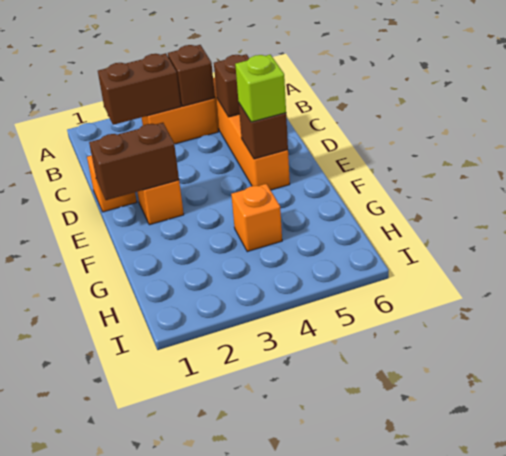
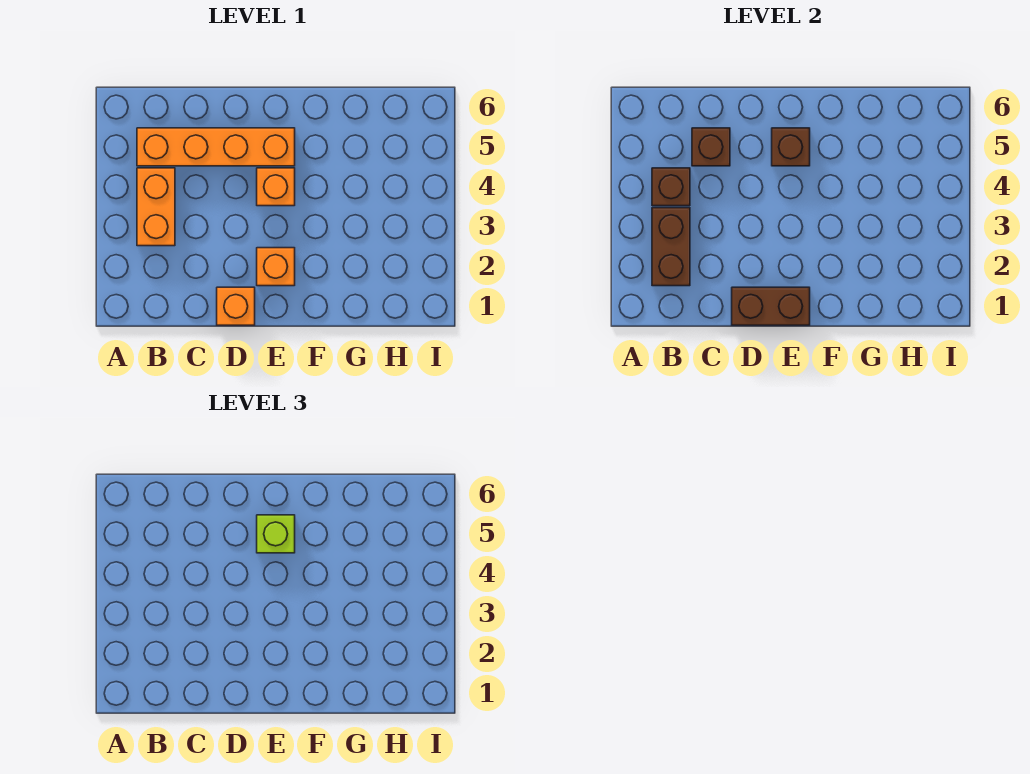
brown 1x2 brick [89,123,179,200] -> brown 1x2 brick turned to [732,287,810,325]
orange 1x1 brick [231,184,282,252] -> orange 1x1 brick moved to [257,168,295,206]

